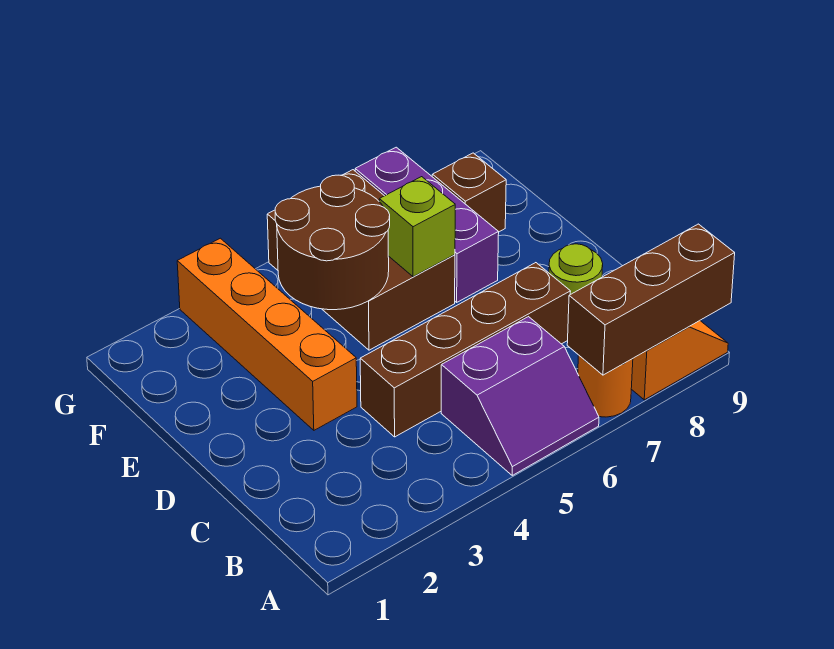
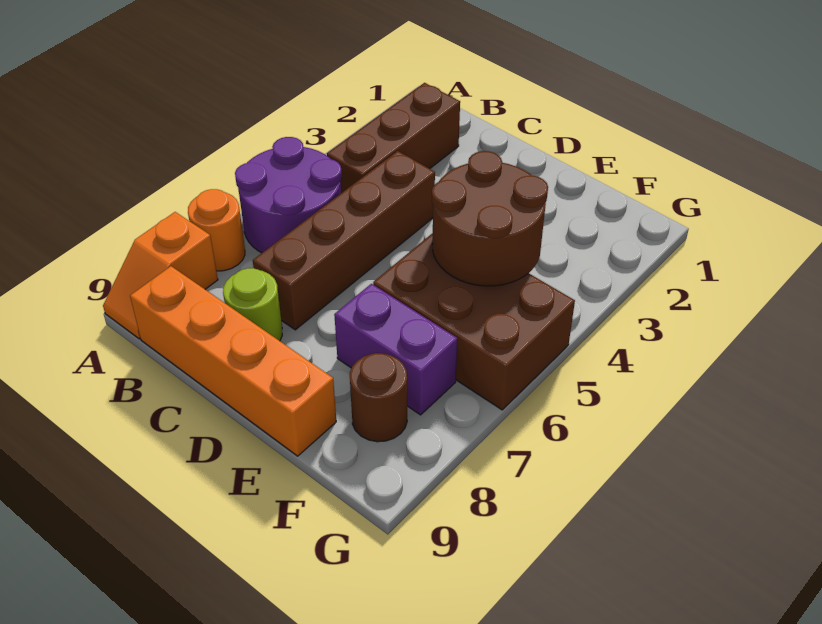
purple 2x2 slope [441,317,599,475] -> purple 2x2 round brick [235,137,342,253]
brown 1x3 brick [567,224,735,375] -> brown 1x3 brick moved to [327,83,460,193]
orange 1x4 brick [177,238,357,430] -> orange 1x4 brick moved to [130,266,336,456]
lime 1x1 brick [379,177,455,277] -> none
purple 1x3 brick [355,147,499,302] -> purple 1x2 brick [334,284,458,415]
brown 1x1 brick [432,153,506,232] -> brown 1x1 round brick [350,353,407,442]

